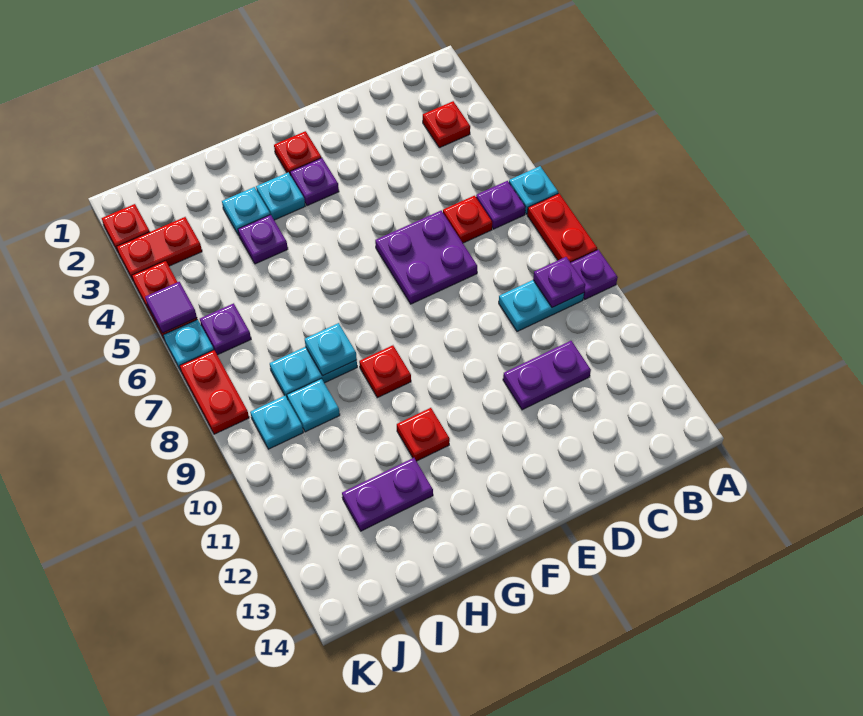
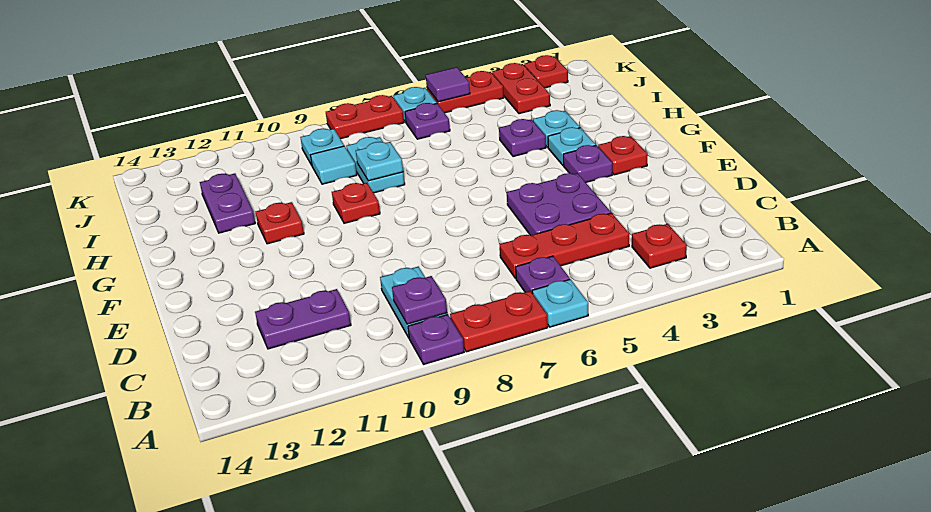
red 1x1 plate [443,196,492,243] -> red 1x3 plate [500,213,629,279]
purple 1x2 plate [503,341,591,410] -> purple 1x2 plate turned to [255,289,351,349]
purple 2x2 plate [375,211,477,304] -> purple 2x2 plate moved to [507,173,611,235]
cyan 1x1 plate [287,379,340,432] -> cyan 1x1 tile [311,146,357,184]

